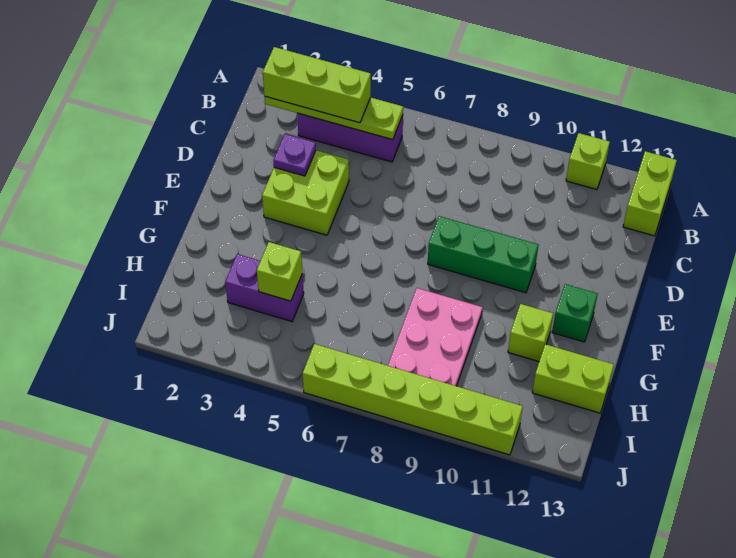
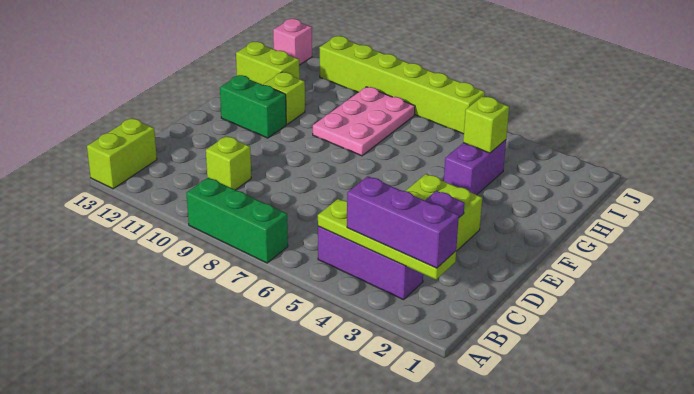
lime 1x1 brick [566,133,610,190] -> lime 1x1 brick moved to [206,136,251,190]
lime 1x3 brick [263,47,371,123] -> purple 1x3 brick [347,176,459,268]
green 1x3 brick [428,216,538,293] -> green 1x3 brick moved to [186,178,288,263]
green 1x1 brick [552,284,598,342] -> green 1x2 brick [220,75,286,138]
purple 1x2 brick [225,254,304,322] -> purple 1x2 brick turned to [444,140,506,195]
none -> pink 1x1 brick [273,19,312,65]

